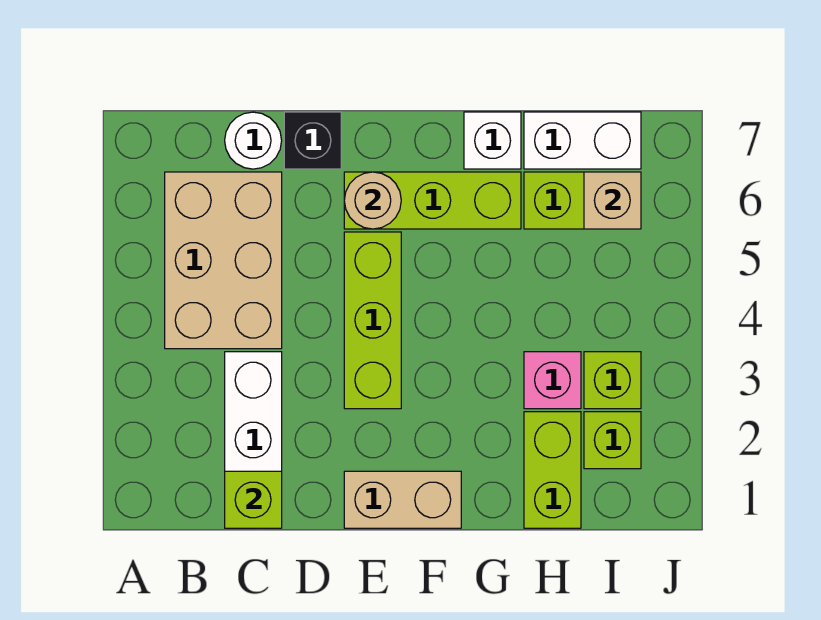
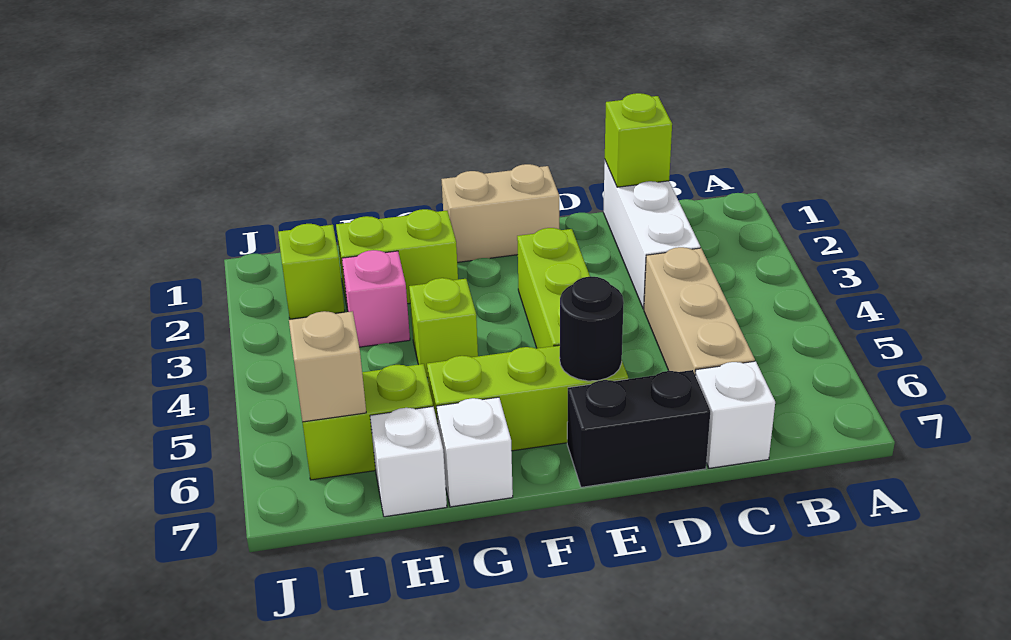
tan 2x3 brick [165,172,282,349] -> tan 1x3 brick [644,247,755,374]
white 1x1 round brick [225,112,282,169] -> white 1x1 brick [695,361,775,468]
black 1x1 brick [284,112,341,169] -> black 1x2 brick [567,370,710,487]
tan 1x1 round brick [344,172,401,229] -> black 1x1 round brick [560,276,624,381]
lime 1x2 brick [524,412,581,528] -> lime 1x2 brick turned to [336,209,458,306]
white 1x2 brick [524,112,641,169] -> white 1x1 brick [370,407,447,517]
lime 1x1 brick [584,352,641,409] -> lime 1x1 brick moved to [409,278,478,377]

